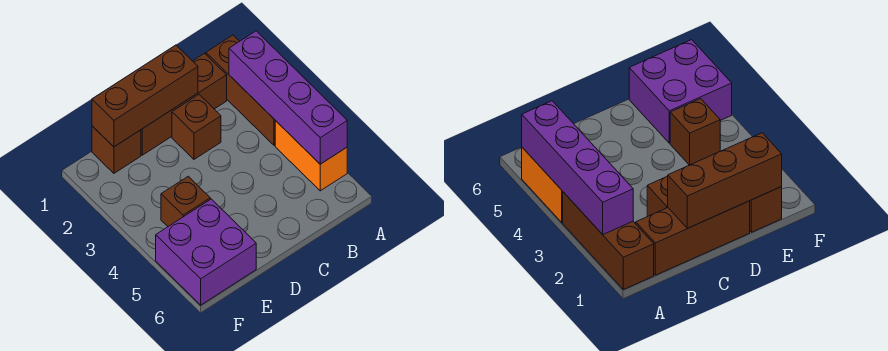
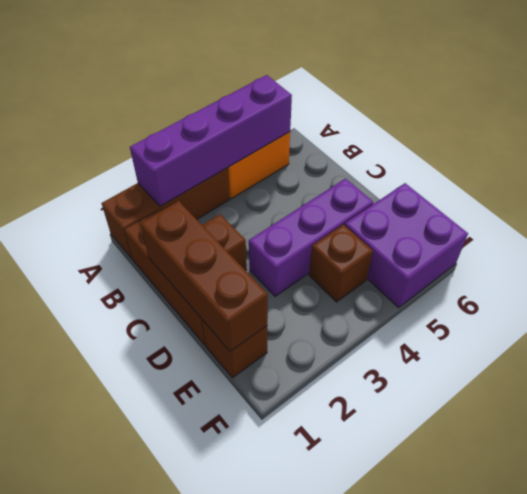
none -> purple 1x3 brick [249,179,373,296]

